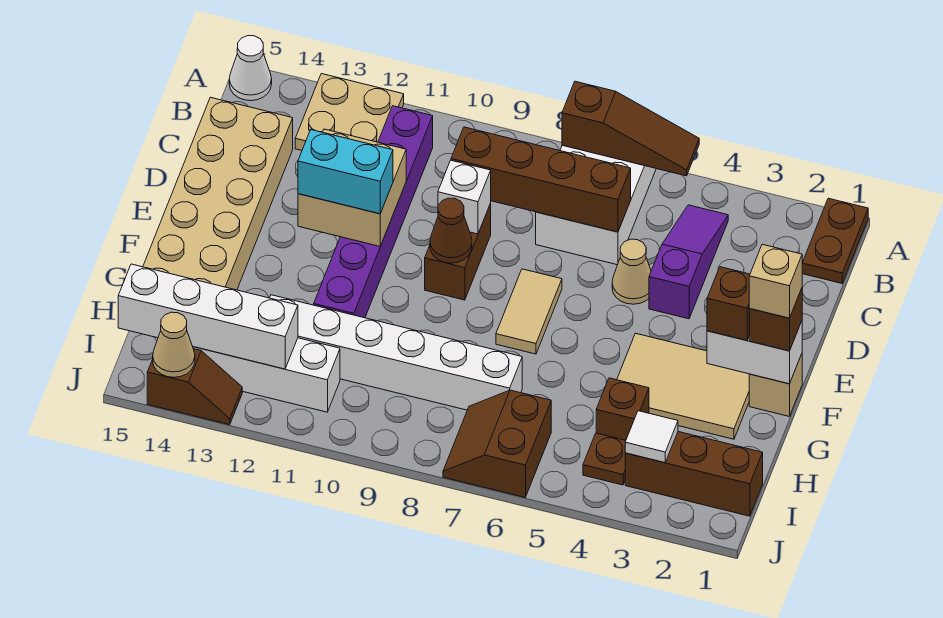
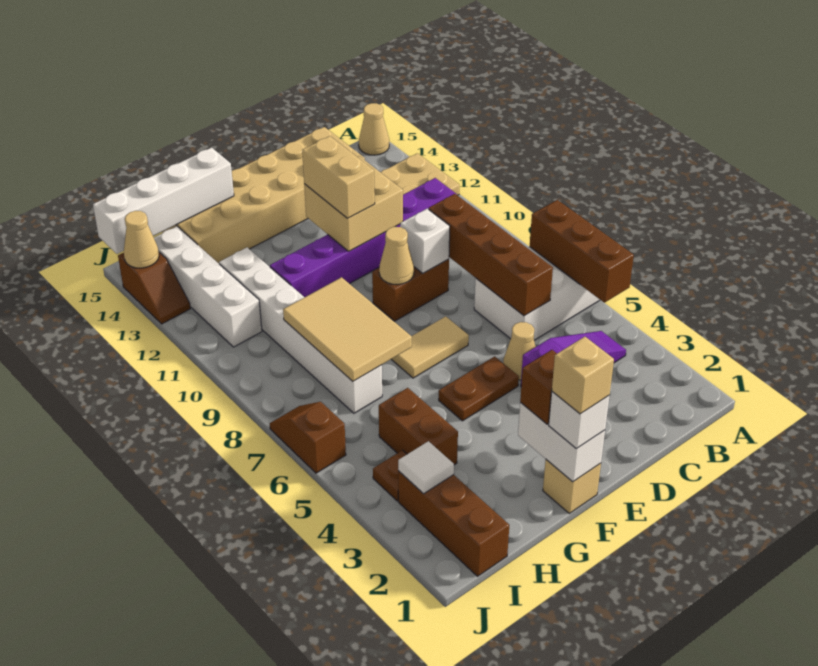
brown 1x2 plate [802,198,868,283] -> brown 1x2 plate moved to [439,356,519,421]
brown 1x3 slope [562,81,699,176] -> brown 1x3 brick [530,200,634,303]
white 1x1 cone [229,36,272,101] -> tan 1x1 cone [359,103,389,155]
brown 1x1 cone [430,198,472,263] -> tan 1x1 cone [379,227,414,285]
cyan 1x2 brick [298,130,393,214] -> tan 1x2 brick [302,136,375,218]
brown 1x1 brick [749,288,802,351] -> white 1x1 brick [549,392,610,449]
tan 2x3 tile [617,333,749,439] -> tan 2x3 tile moved to [283,277,412,381]
brown 1x1 brick [596,378,649,440] -> brown 1x2 brick [379,388,458,465]
brown 2x2 slope [443,390,551,497] -> brown 1x2 slope [270,402,346,473]
white 1x4 brick [118,264,298,369] -> white 1x4 brick turned to [93,148,234,254]

